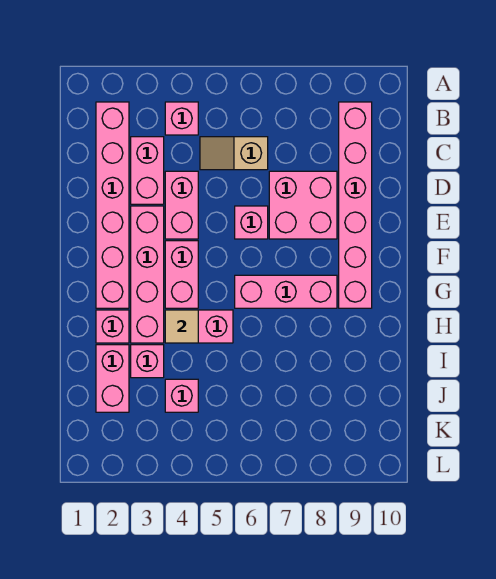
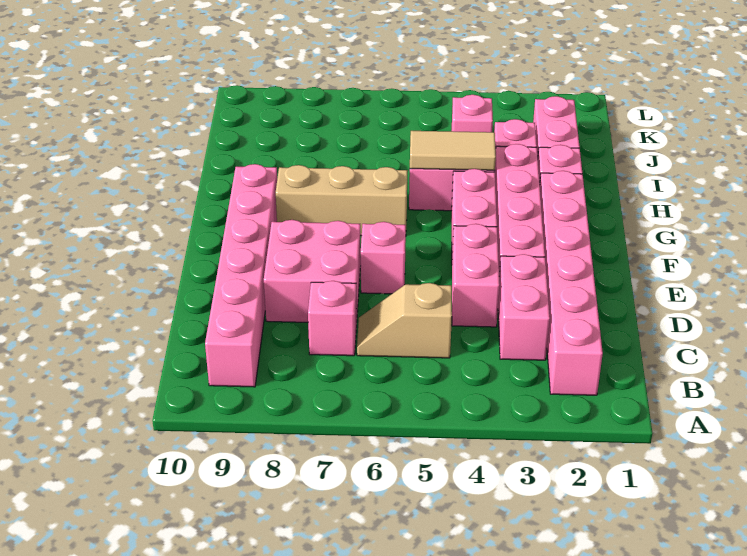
pink 1x1 brick [165,102,198,135] -> pink 1x1 brick moved to [308,281,357,356]
tan 1x2 slope [200,137,268,170] -> tan 1x2 slope turned to [357,283,452,358]
pink 1x3 brick [235,275,337,308] -> tan 1x3 brick [276,165,408,236]
tan 1x1 tile [165,310,198,343] -> tan 1x2 tile [410,131,496,170]

